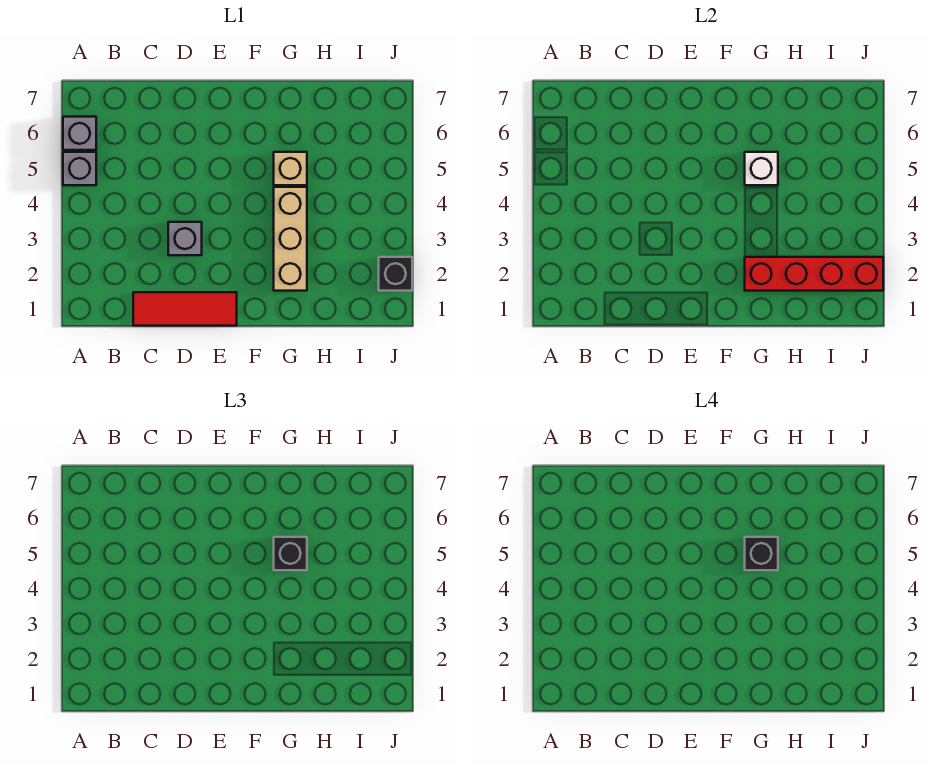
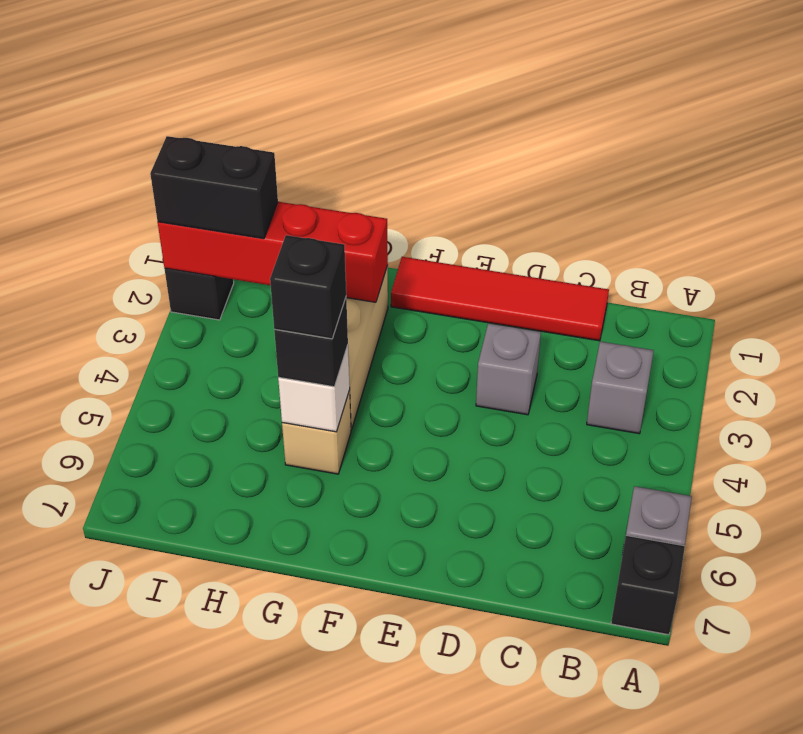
grey 1x1 brick [63,152,96,185] -> grey 1x1 brick moved to [587,341,654,434]
none -> black 1x1 brick [611,535,685,635]
red 1x3 tile [133,292,237,326] -> red 1x4 tile [391,257,609,341]
none -> black 1x2 brick [150,136,278,239]

